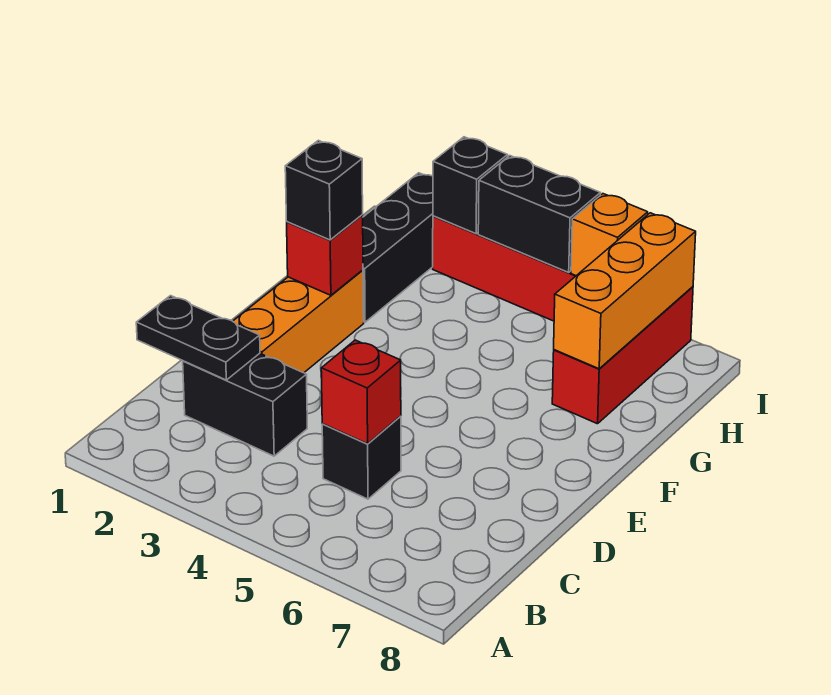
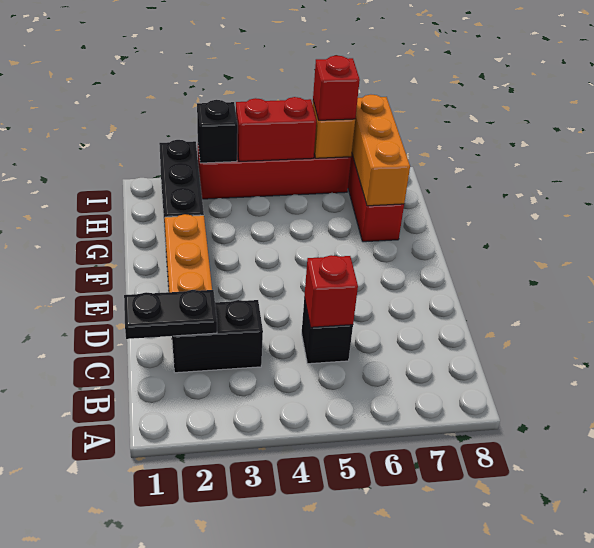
red 1x1 brick [287,215,363,295] -> red 1x1 brick moved to [313,55,360,120]
black 1x1 brick [285,140,363,240] -> none
black 1x2 brick [478,156,601,272] -> red 1x2 brick [236,97,316,161]

